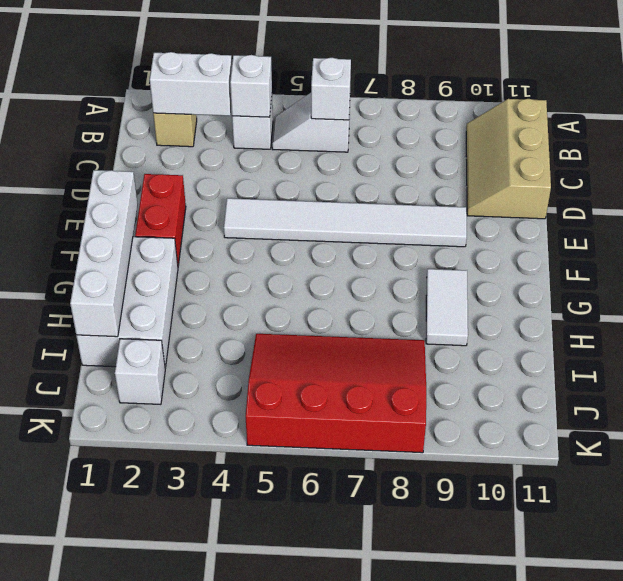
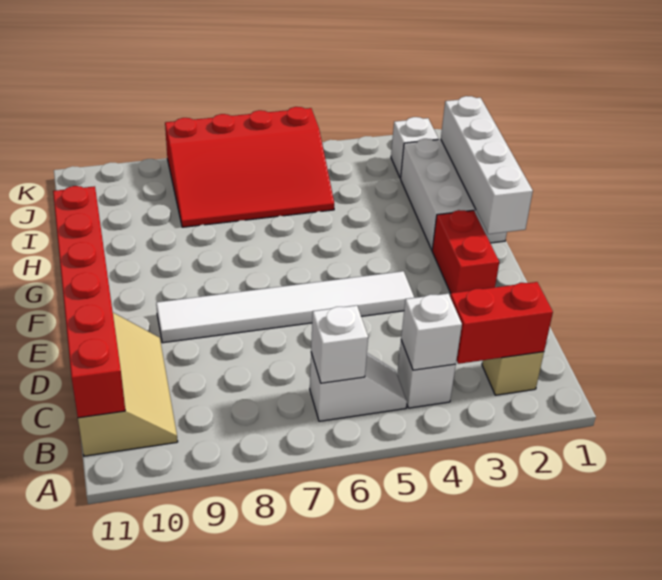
white 1x2 brick [150,52,232,116] -> red 1x2 brick [450,282,553,364]
none -> red 1x6 brick [53,186,125,418]
white 1x2 tile [426,269,468,346] -> none

